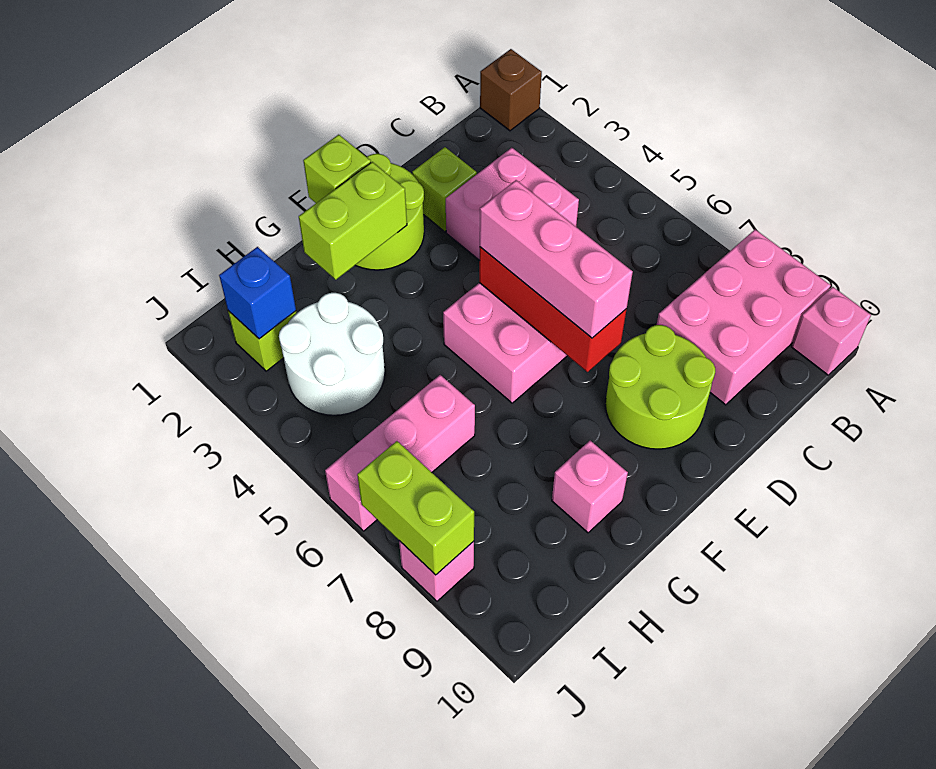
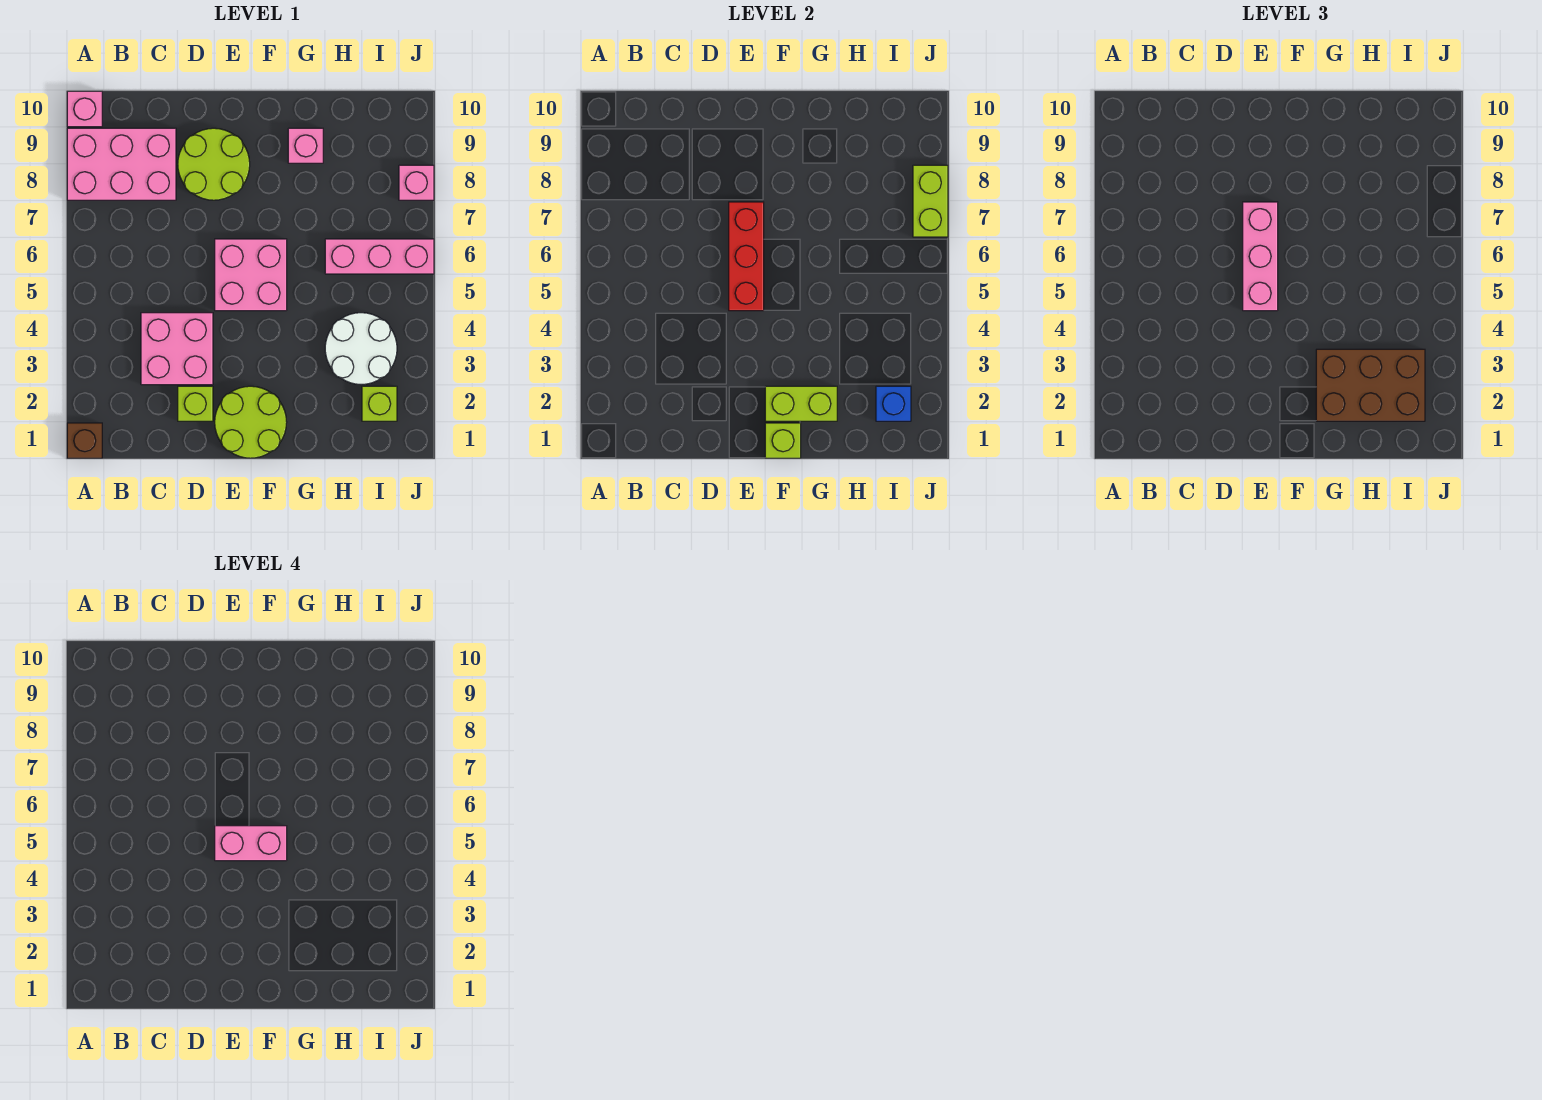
none -> pink 1x2 brick [215,826,287,861]
none -> brown 2x3 brick [1316,349,1425,421]

